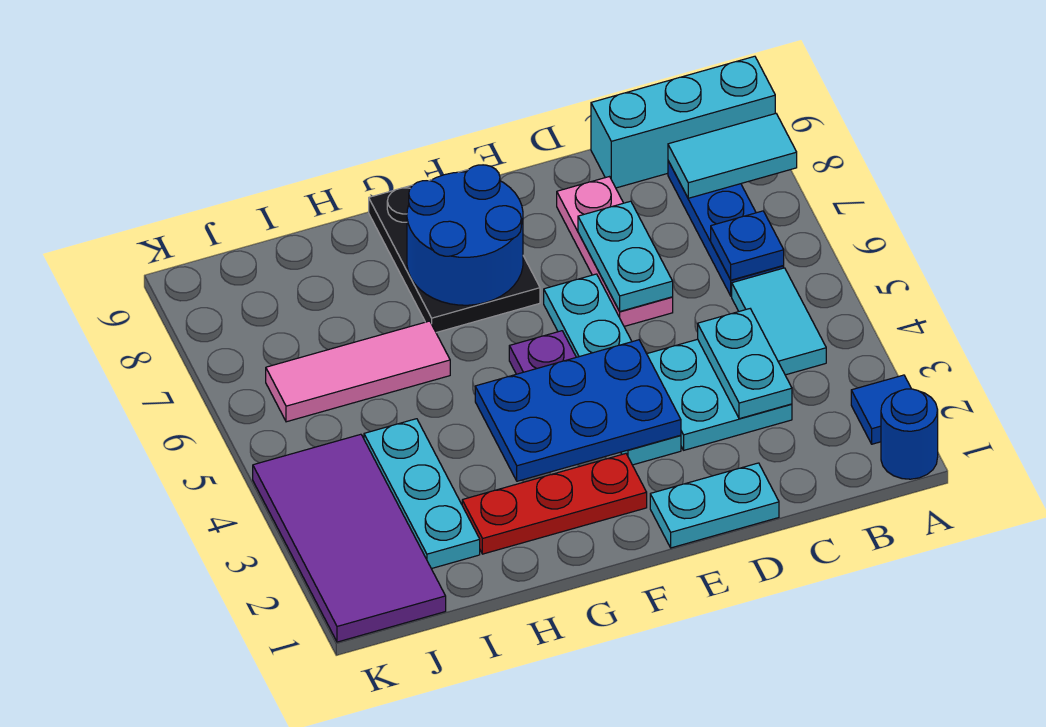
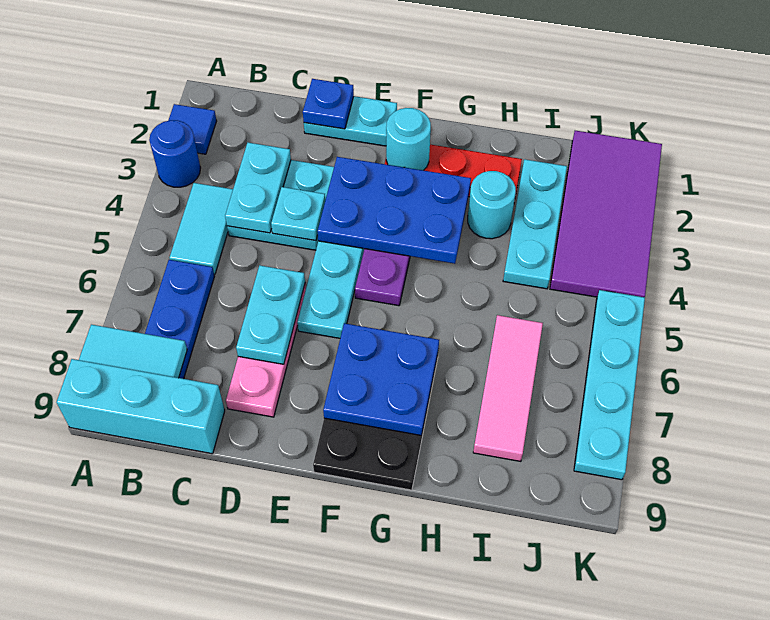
blue 1x1 round brick [881,389,938,479] -> blue 1x1 round brick moved to [149,120,201,187]
blue 1x1 plate [711,211,784,280] -> blue 1x1 plate moved to [303,79,354,129]
none -> cyan 1x1 plate [271,187,325,241]
none -> cyan 1x1 round brick [386,108,431,170]
blue 2x2 round brick [407,165,523,305] -> blue 2x2 plate [323,323,439,435]
none -> cyan 1x1 round brick [468,171,516,239]
pink 1x3 tile [266,321,450,422] -> pink 1x3 tile turned to [473,315,543,461]
none -> cyan 1x4 plate [574,290,645,480]

